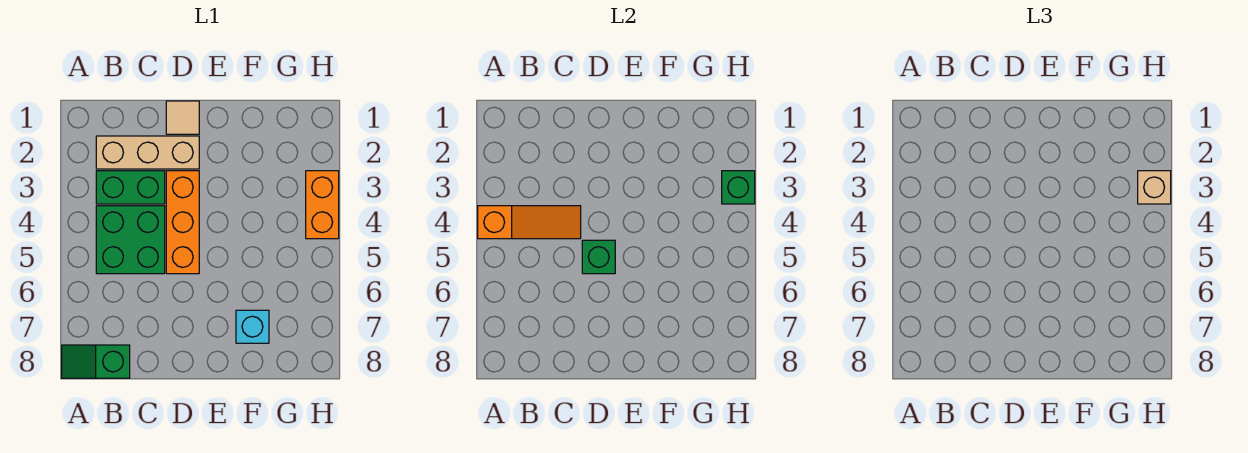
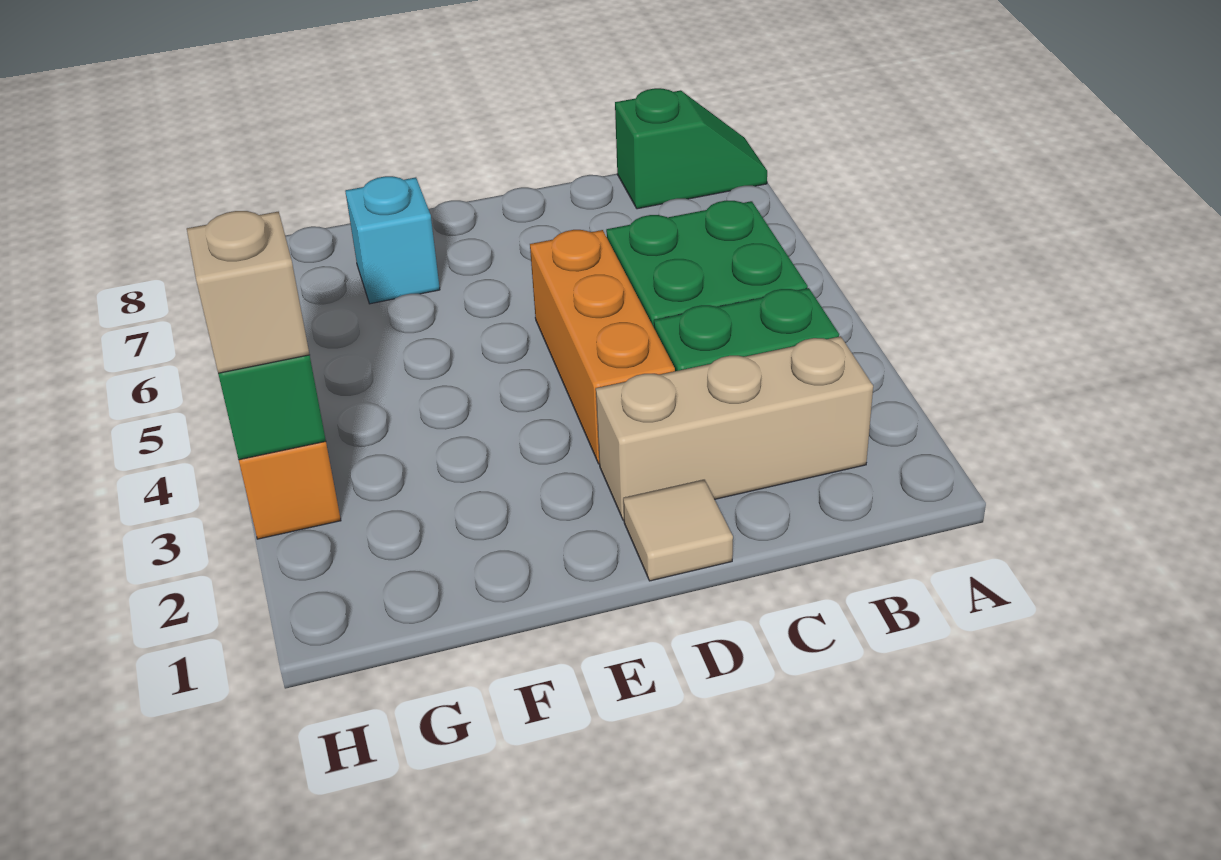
orange 1x3 slope [478,206,581,239] -> none
green 1x1 brick [582,240,615,274] -> none

